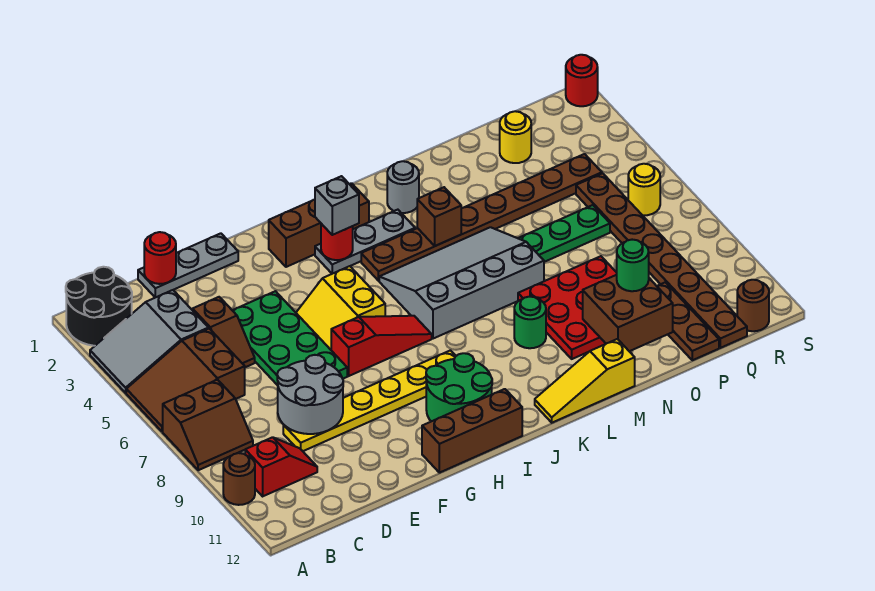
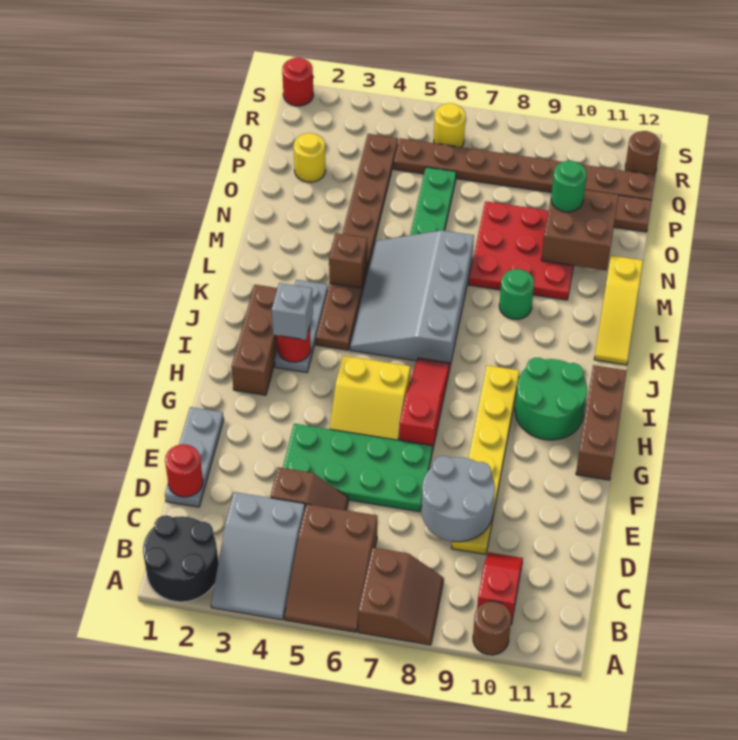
grey 1x1 round brick [387,161,419,213] -> none

